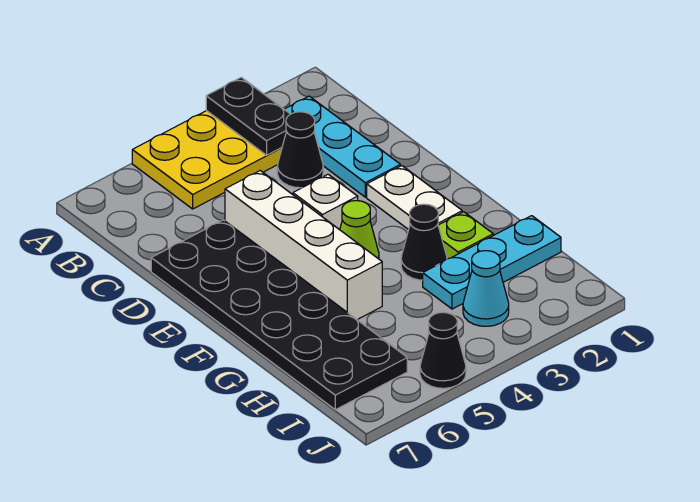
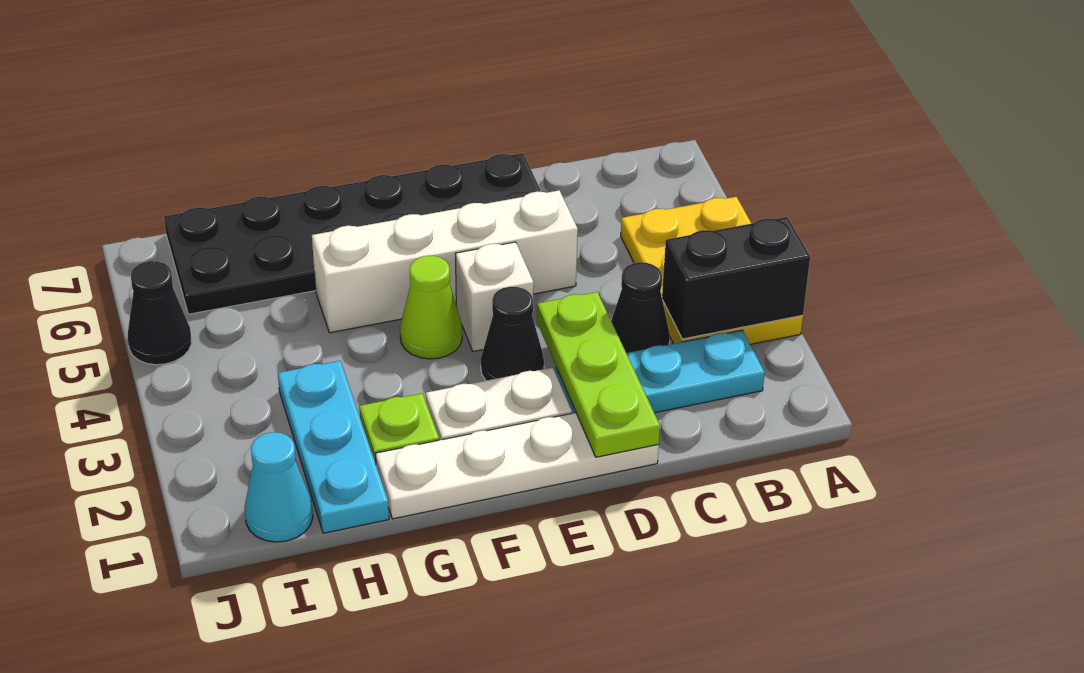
black 1x2 plate [206,77,290,155] -> black 1x2 brick [662,217,810,339]
none -> white 1x4 plate [375,413,659,519]
none -> lime 1x3 plate [537,292,660,457]
black 1x1 cone [401,204,447,280] -> black 1x1 cone moved to [481,287,544,381]
cyan 1x1 cone [463,251,509,326] -> cyan 1x1 cone moved to [245,432,313,542]

